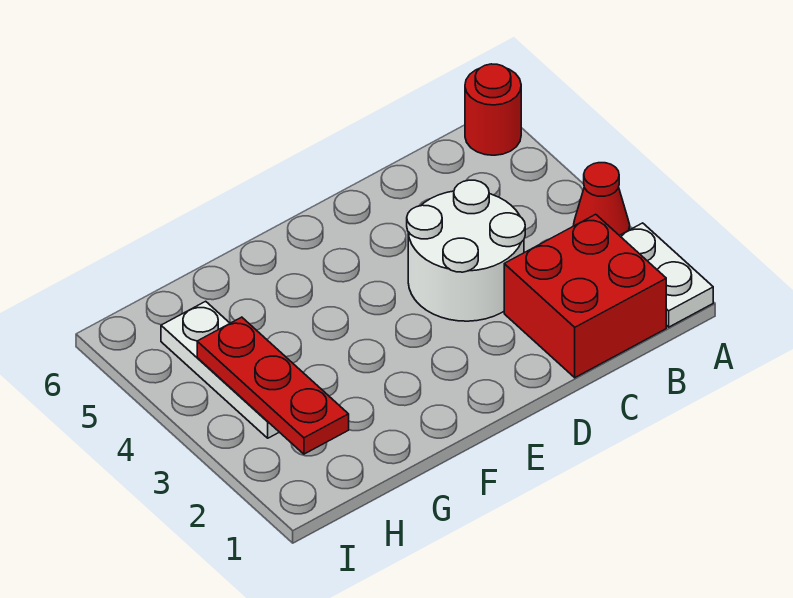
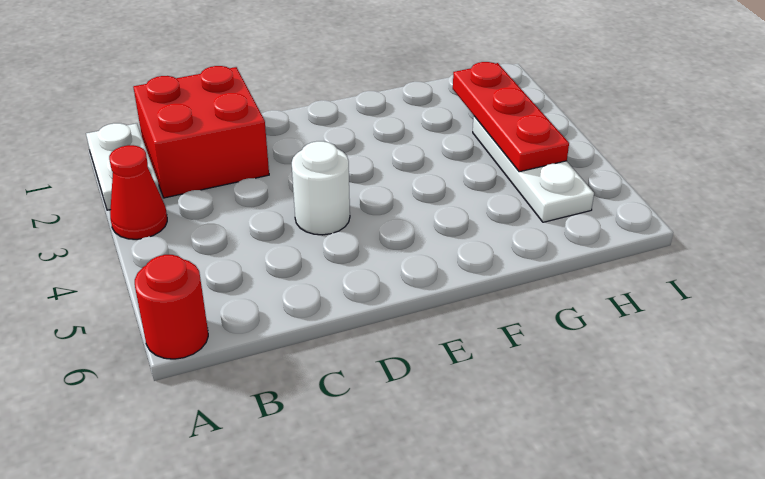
white 2x2 round brick [407,180,525,321] -> white 1x1 round brick [292,141,350,235]

